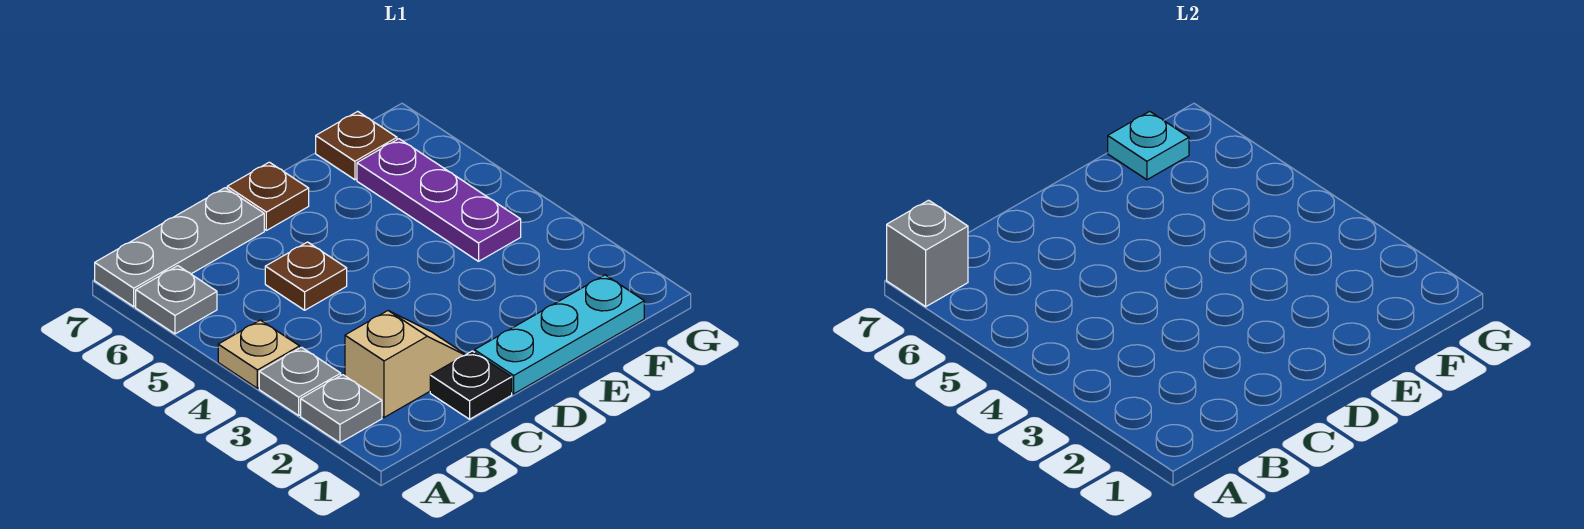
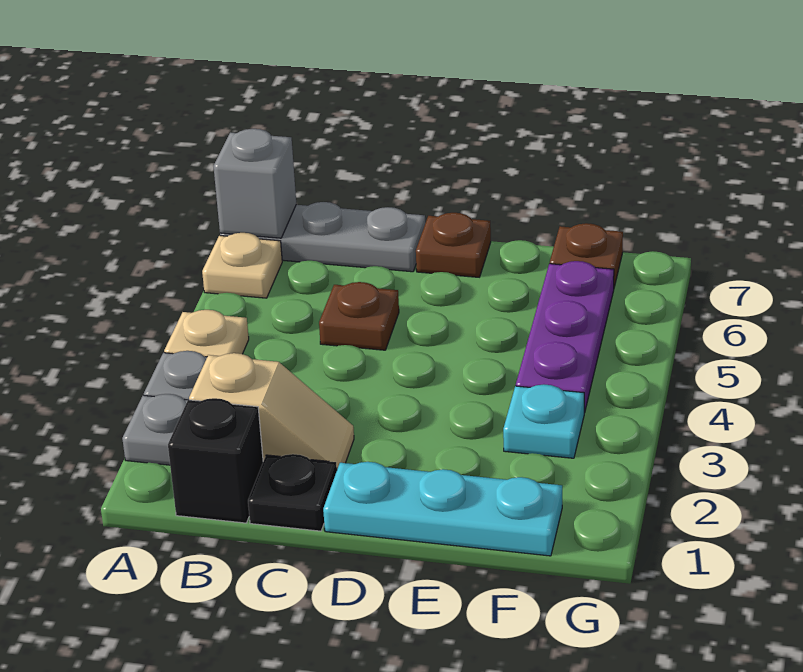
grey 1x1 plate [136,266,217,334] -> tan 1x1 plate [202,233,282,298]
none -> black 1x1 brick [168,398,263,523]
cyan 1x1 plate [1108,111,1189,180] -> cyan 1x1 plate moved to [503,384,584,458]

